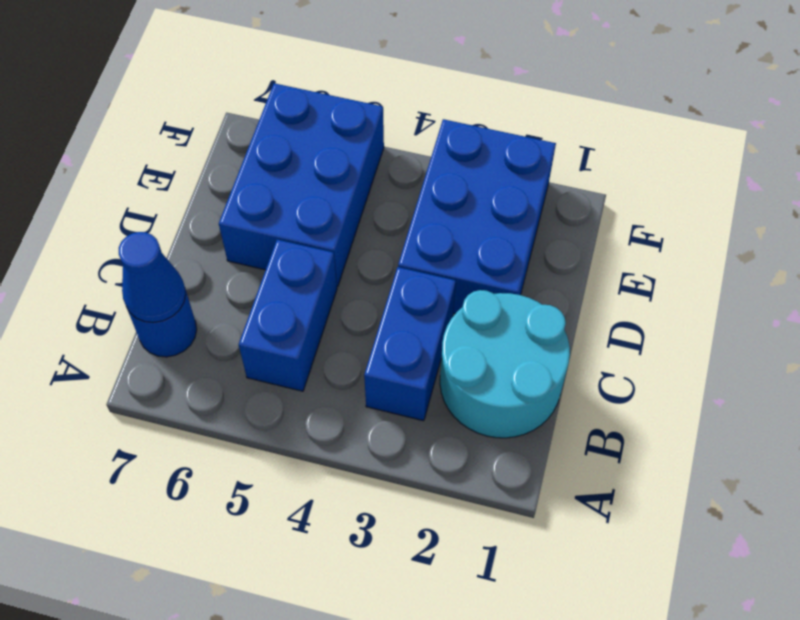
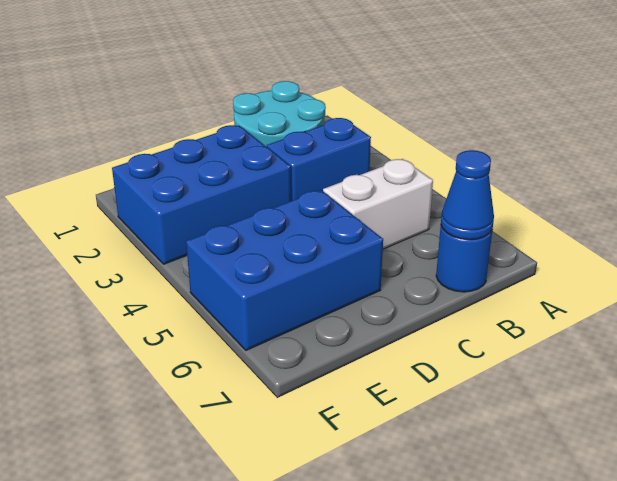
blue 1x2 brick [239,240,337,391] -> white 1x2 brick [323,159,433,249]

